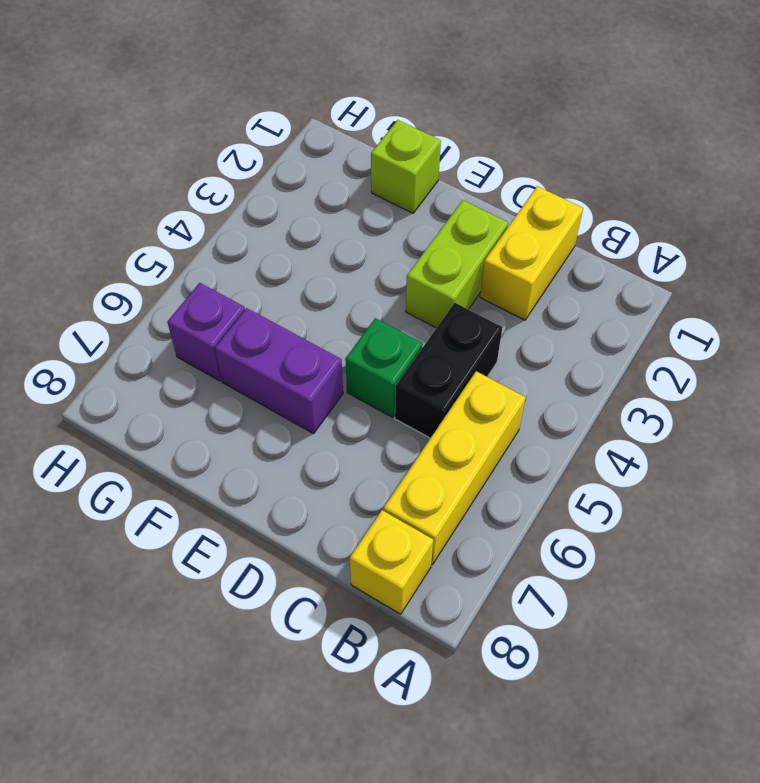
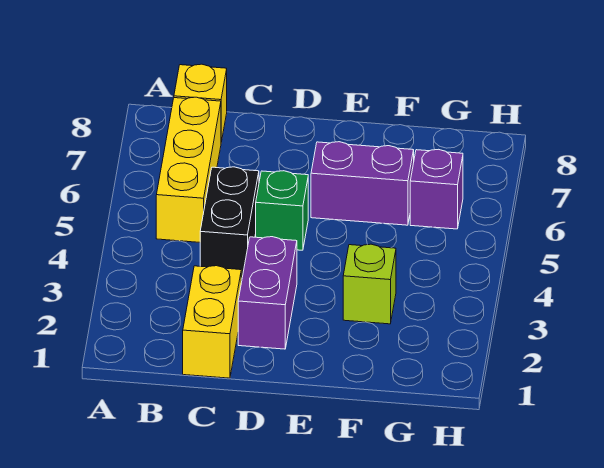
lime 1x2 brick [406,200,508,328] -> purple 1x2 brick [238,237,297,349]
lime 1x1 brick [371,120,441,213] -> lime 1x1 brick moved to [343,244,396,324]

